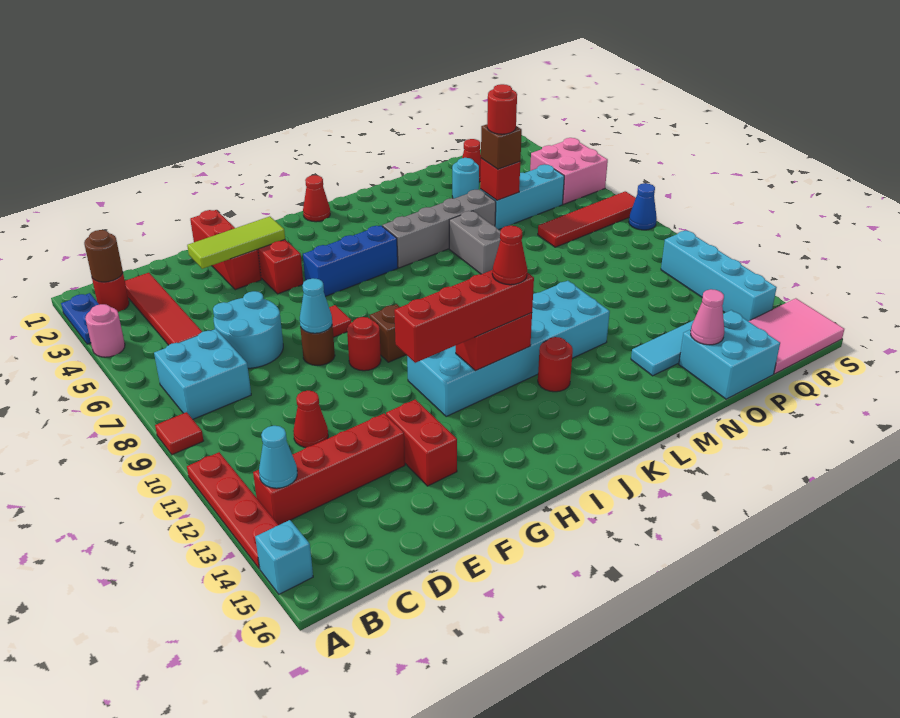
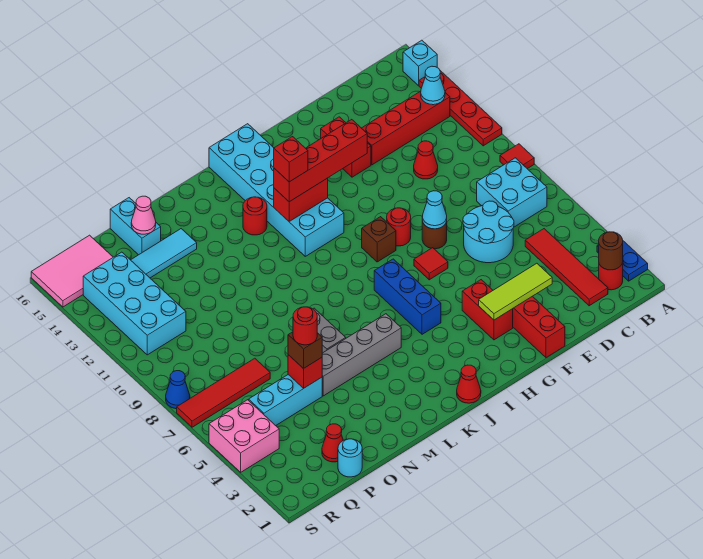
pink 1x1 round brick [85,304,125,357] -> none
blue 1x3 brick [303,225,398,297] -> blue 1x3 brick turned to [374,259,441,334]
cyan 2x6 brick [407,281,610,416] -> cyan 2x6 brick turned to [209,124,344,256]
red 1x1 cone [492,226,527,285] -> red 1x1 brick [274,137,308,182]
cyan 1x1 round brick [452,158,479,199] -> cyan 1x1 round brick moved to [338,439,362,477]
cyan 2x2 brick [679,310,780,399] -> cyan 1x2 brick [110,198,161,255]
cyan 1x4 brick [661,230,777,321] -> cyan 2x4 brick [83,252,186,355]

